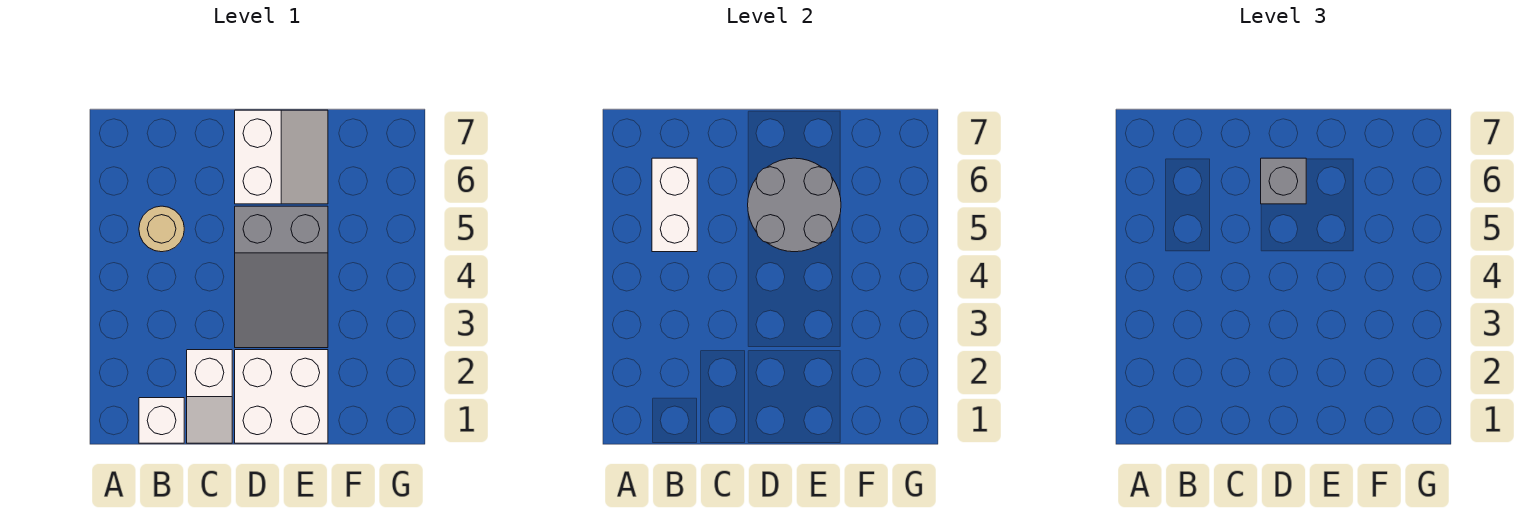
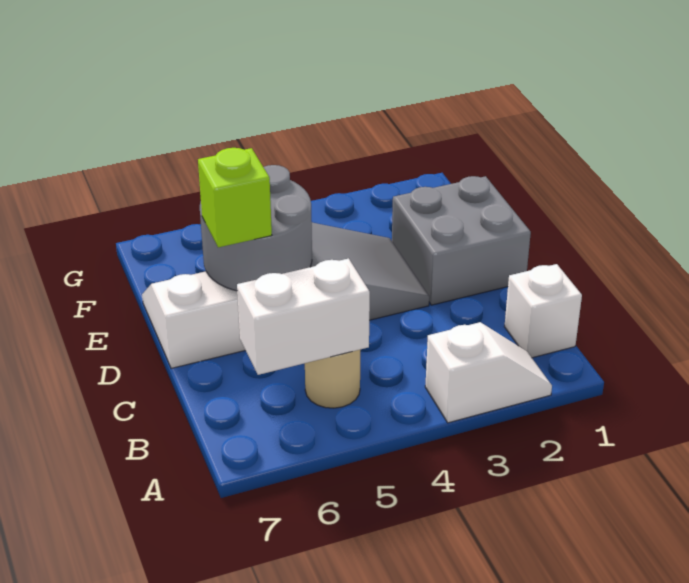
white 1x2 slope [187,350,232,443] -> white 1x2 slope moved to [425,322,552,423]
white 2x2 brick [235,350,328,443] -> grey 2x2 brick [392,176,531,305]
grey 1x1 brick [1261,158,1306,204] -> lime 1x1 brick [198,148,272,247]

